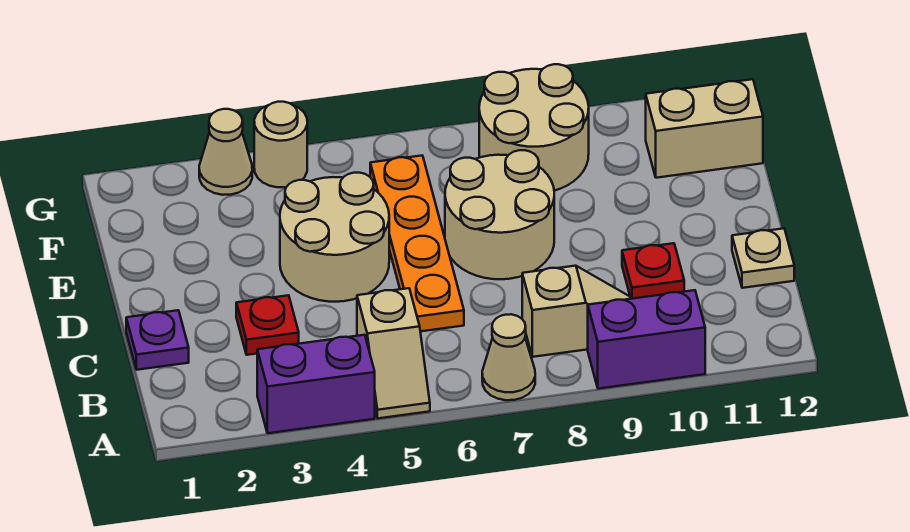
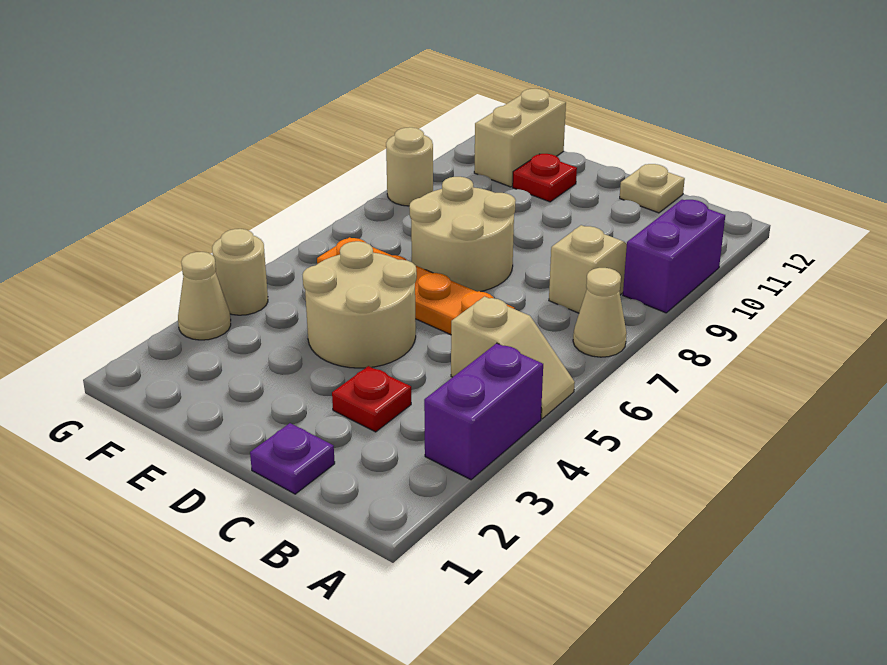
red 1x1 plate [622,243,684,299] -> red 1x1 plate moved to [513,154,577,202]
tan 2x2 round brick [479,64,589,191] -> tan 1x1 round brick [386,127,433,206]

